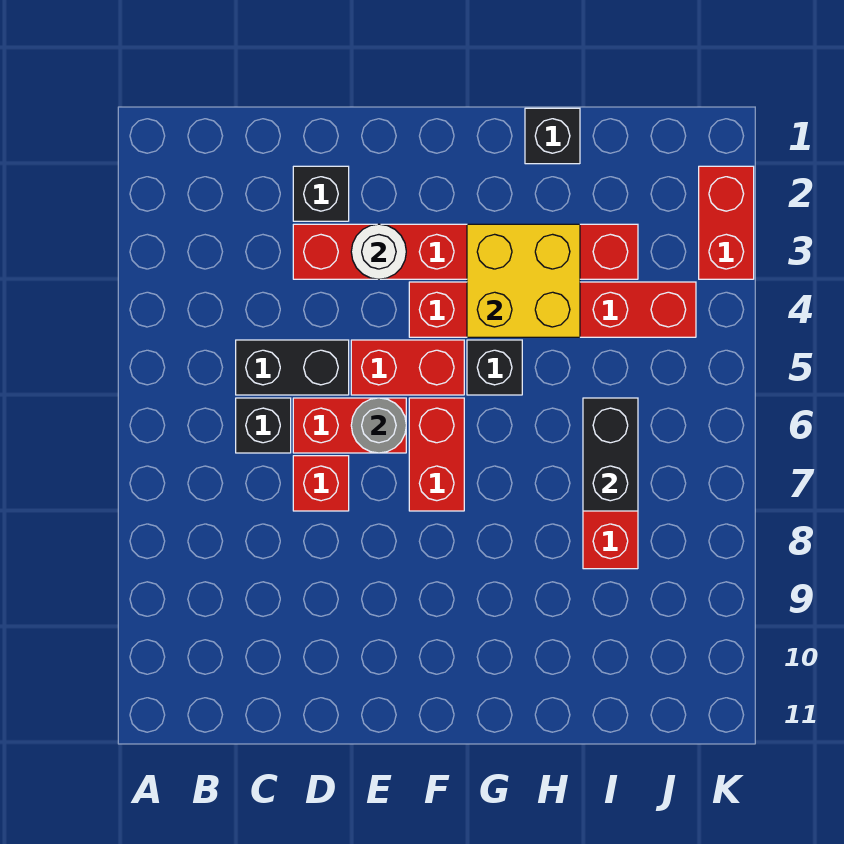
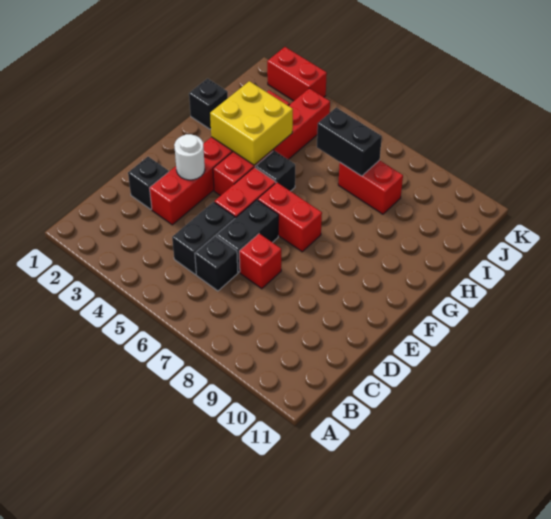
red 1x2 brick [293,398,406,453] -> black 1x2 brick [216,200,279,272]
grey 1x1 round brick [351,398,406,453] -> none

